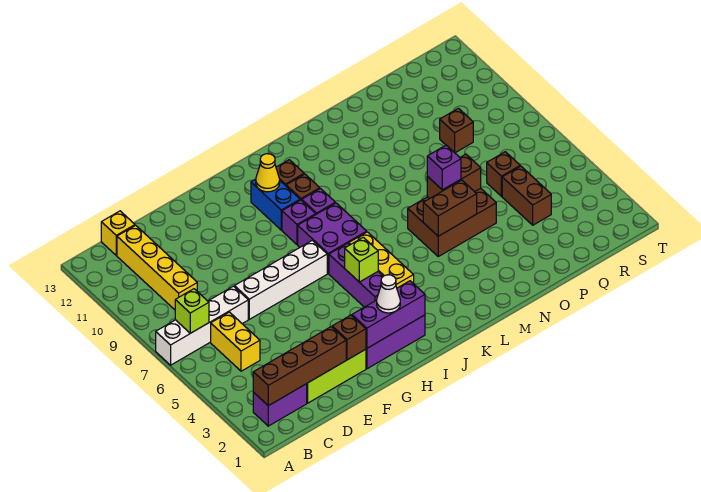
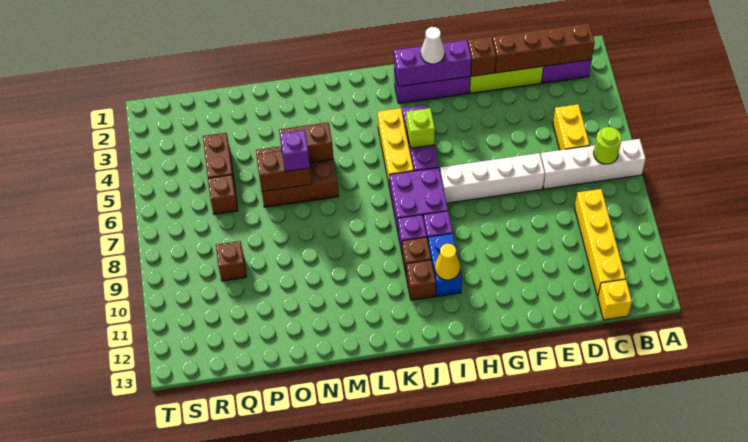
lime 1x1 brick [175,289,209,333] -> lime 1x1 round brick [594,127,622,164]

